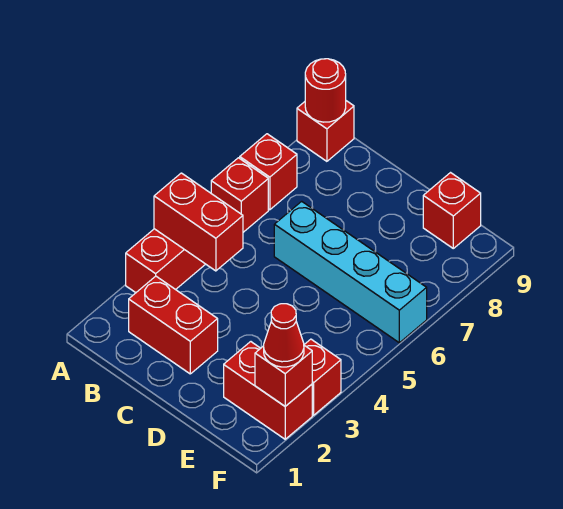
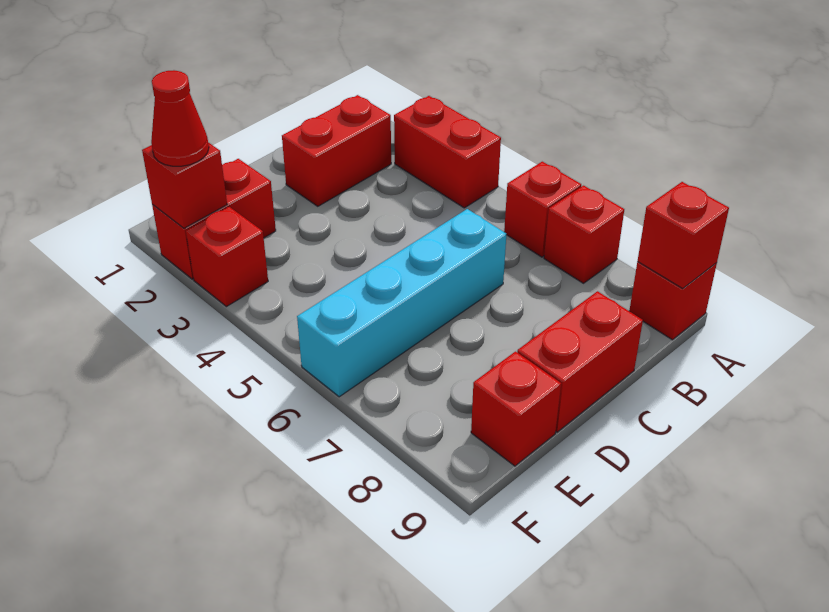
red 1x2 brick [154,173,243,271] -> red 1x2 brick moved to [517,291,643,432]
red 1x1 round brick [305,59,346,122] -> red 1x1 brick [638,182,729,289]

